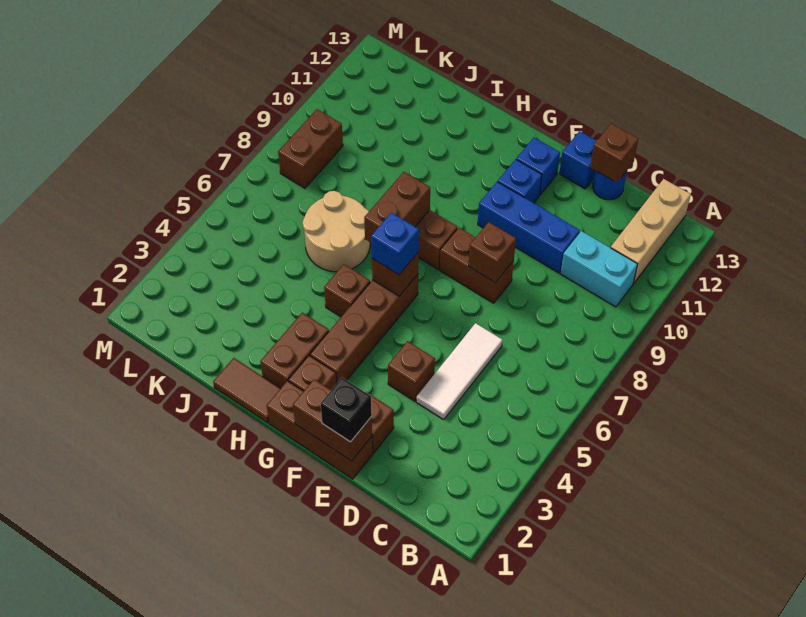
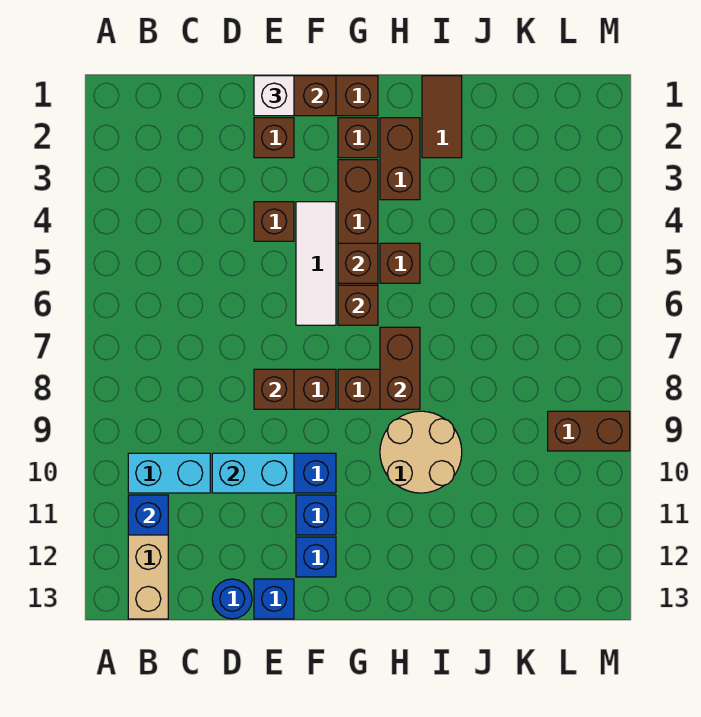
white 1x3 tile [416,323,502,420] -> white 1x3 tile moved to [296,202,336,325]
none -> cyan 1x2 brick [212,453,294,493]
brown 1x1 brick [590,124,638,183] -> brown 1x1 brick moved to [338,243,378,283]
black 1x1 brick [321,378,372,442] -> white 1x1 brick [254,76,294,116]
blue 1x1 brick [371,213,419,275] -> blue 1x1 brick moved to [128,495,168,535]
brown 1x2 tile [213,358,281,423] -> brown 1x2 tile turned to [422,76,462,158]
tan 2x2 round brick [303,191,370,272] -> tan 2x2 round brick moved to [380,411,462,493]
brown 1x2 brick [278,109,343,188] -> brown 1x2 brick turned to [548,411,630,451]

